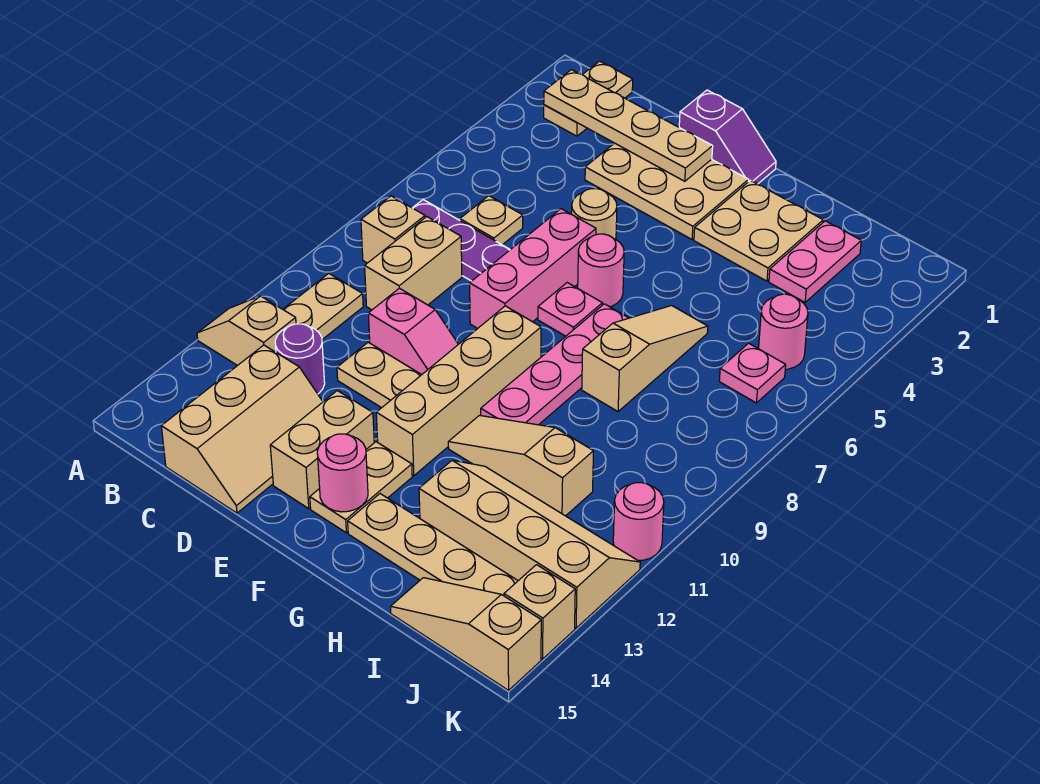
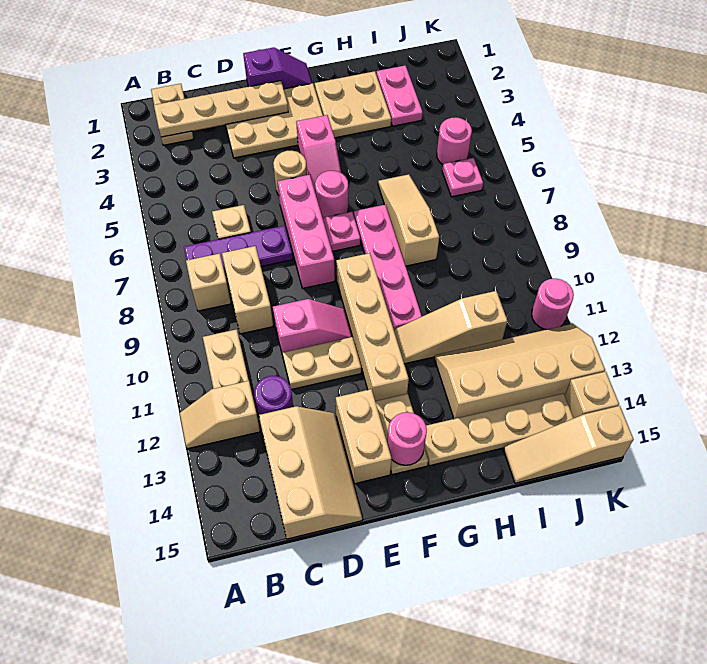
none -> pink 1x2 slope [296,115,341,194]

